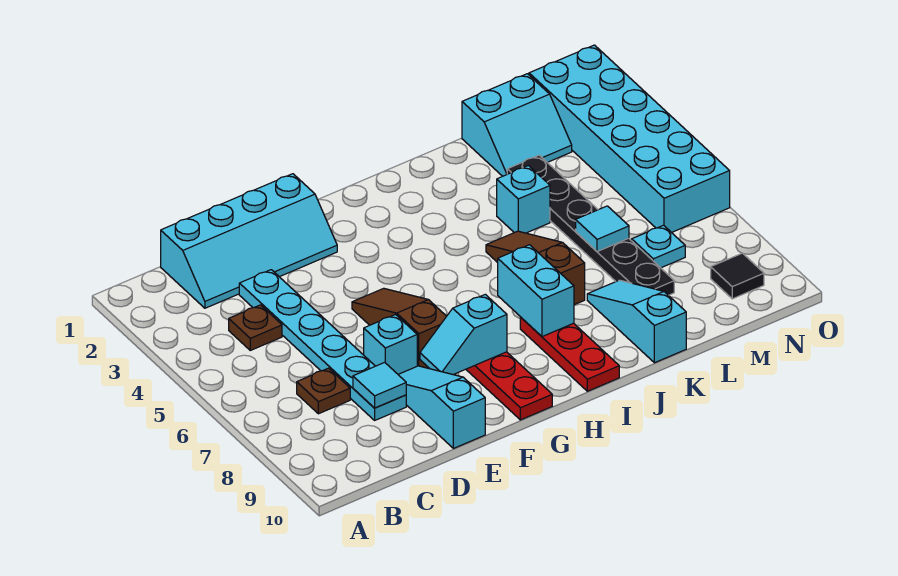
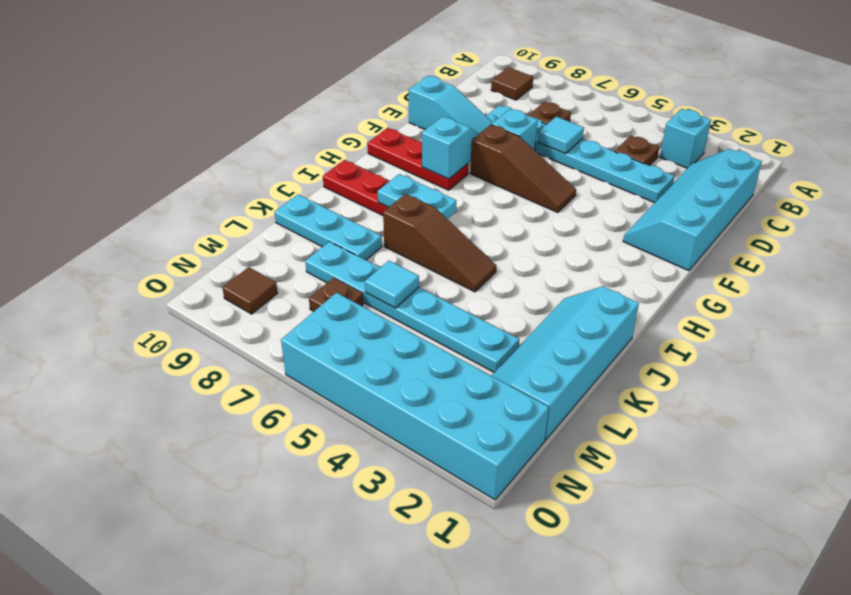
none -> brown 1x1 tile [491,67,533,100]
cyan 1x1 tile [353,362,406,408] -> cyan 1x1 tile moved to [538,117,584,154]
cyan 1x2 brick [498,245,574,337] -> cyan 1x2 plate [378,174,456,219]
cyan 1x1 brick [497,166,550,233] -> cyan 1x1 brick moved to [660,109,711,168]
cyan 1x3 slope [587,280,686,363] -> cyan 1x3 plate [275,195,382,260]
cyan 2x2 slope [462,74,572,176] -> cyan 2x4 slope [491,286,639,440]
black 1x6 plate [507,155,674,295] -> cyan 1x6 plate [305,242,519,372]
cyan 1x1 plate [632,225,685,268] -> brown 1x1 plate [309,278,363,311]
black 1x1 tile [711,253,764,299] -> brown 1x1 tile [222,267,278,314]

